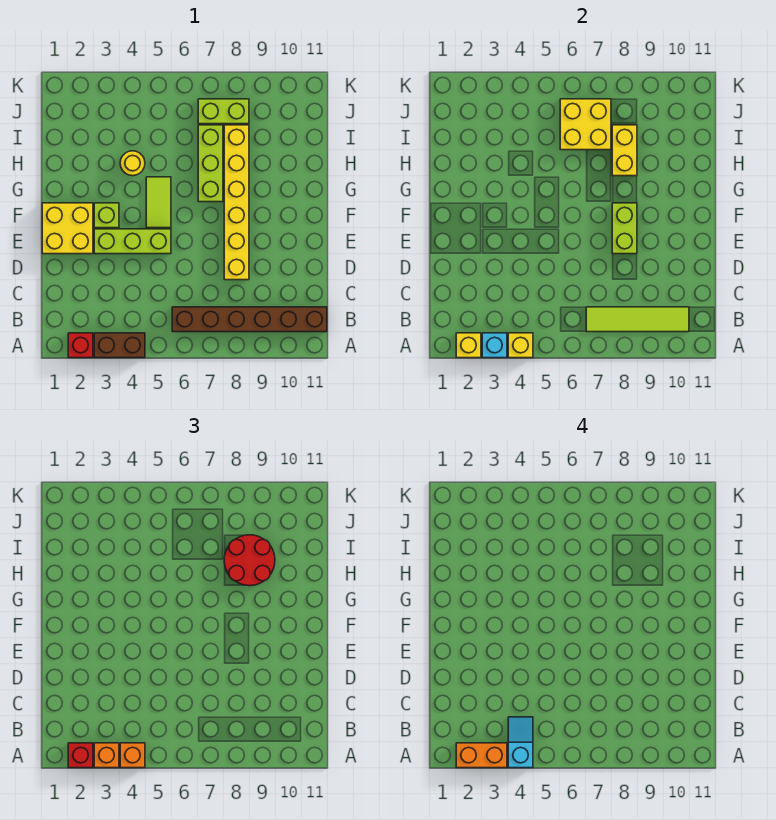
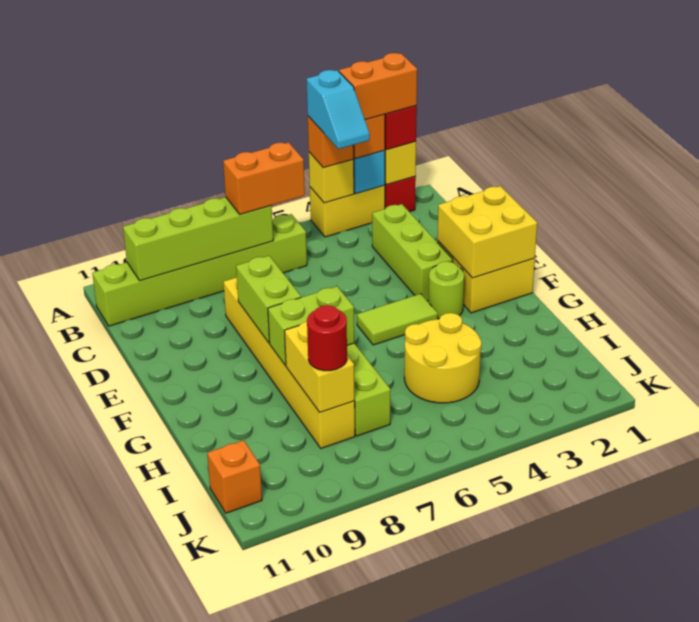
brown 1x2 brick [94,333,145,358] -> yellow 1x2 brick [310,185,385,237]
brown 1x6 brick [172,307,327,332] -> lime 1x6 brick [92,214,307,326]
none -> orange 1x2 brick [223,142,305,214]
lime 1x4 tile [586,307,689,332] -> lime 1x4 brick [123,197,273,281]
lime 1x3 brick [94,229,171,254] -> lime 1x3 brick turned to [372,204,453,301]
lime 1x1 brick [94,203,119,228] -> lime 1x1 round brick [429,261,464,319]
lime 1x2 tile [146,177,171,228] -> lime 1x2 tile turned to [357,294,438,345]
yellow 1x1 round brick [120,151,145,176] -> yellow 2x2 round brick [404,313,482,403]
red 2x2 round brick [224,535,275,586] -> red 1x1 round brick [307,305,347,371]
yellow 2x2 brick [560,99,611,150] -> yellow 2x2 brick moved to [437,186,537,278]
lime 1x2 brick [198,99,249,124] -> lime 1x2 brick moved to [268,286,354,365]
none -> orange 1x1 brick [207,440,262,513]

